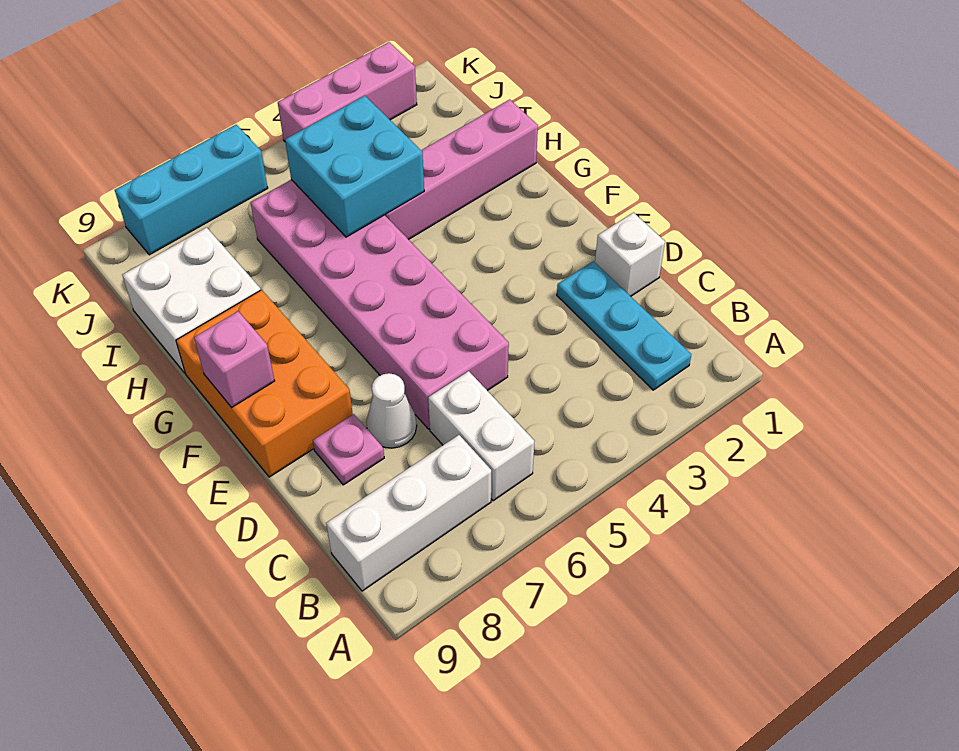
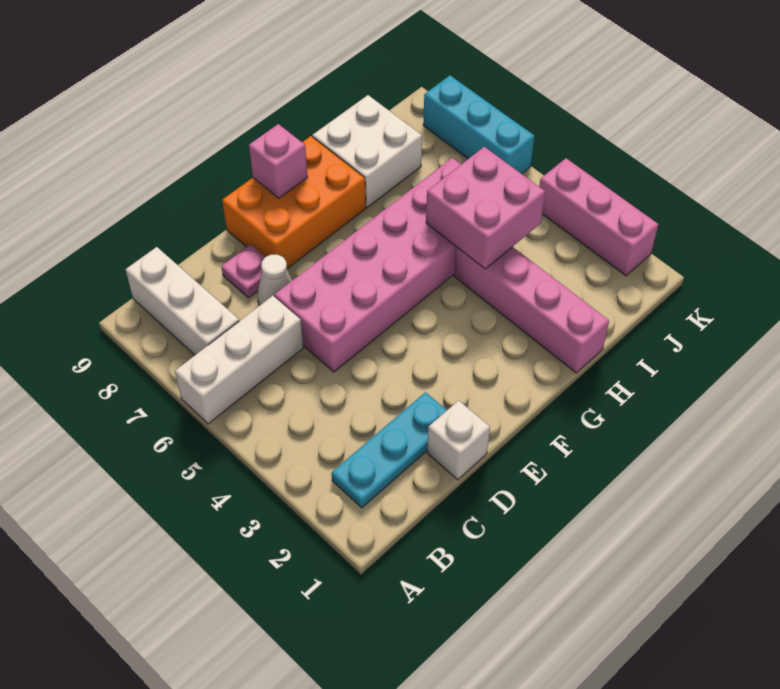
white 1x2 brick [428,371,534,501] -> white 1x3 brick [175,296,303,424]
cyan 2x2 brick [285,96,424,237] -> pink 2x2 brick [426,147,545,269]

